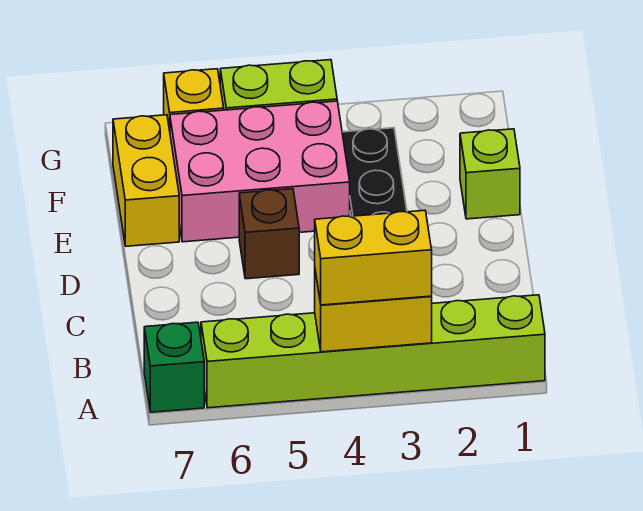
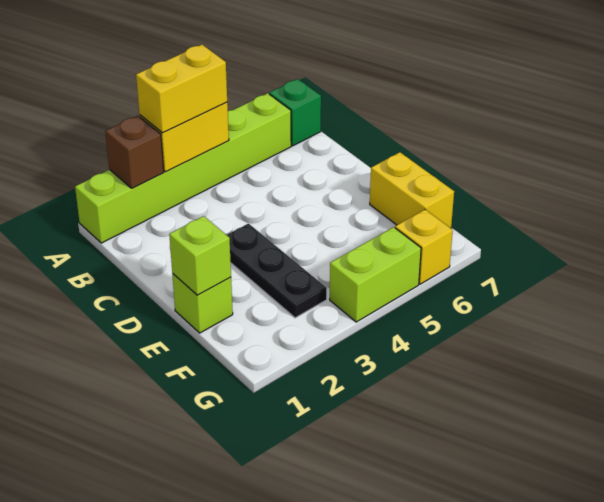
brown 1x1 brick [239,189,299,279] -> brown 1x1 brick moved to [105,116,164,188]
none -> lime 1x1 brick [169,216,231,295]
pink 2x3 brick [170,101,350,242] -> none

